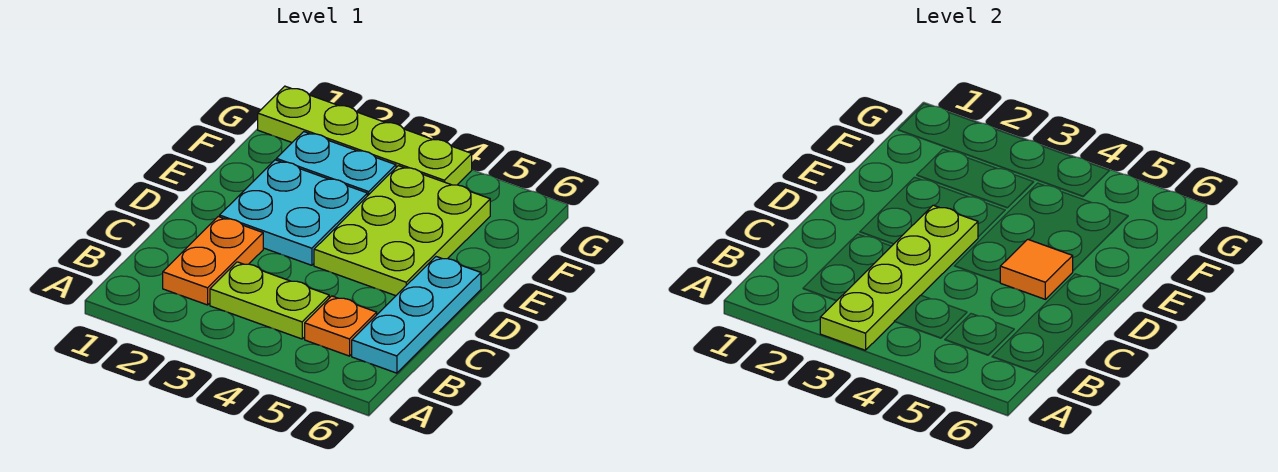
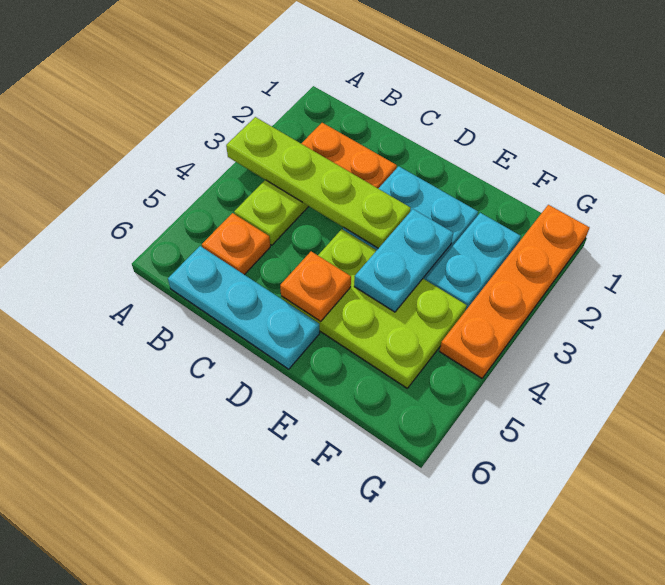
orange 1x1 tile [1000,239,1073,299] -> orange 1x1 plate [280,251,351,322]
none -> cyan 1x2 plate [354,209,453,312]
lime 1x4 plate [258,86,472,185] -> orange 1x4 plate [439,205,590,378]

